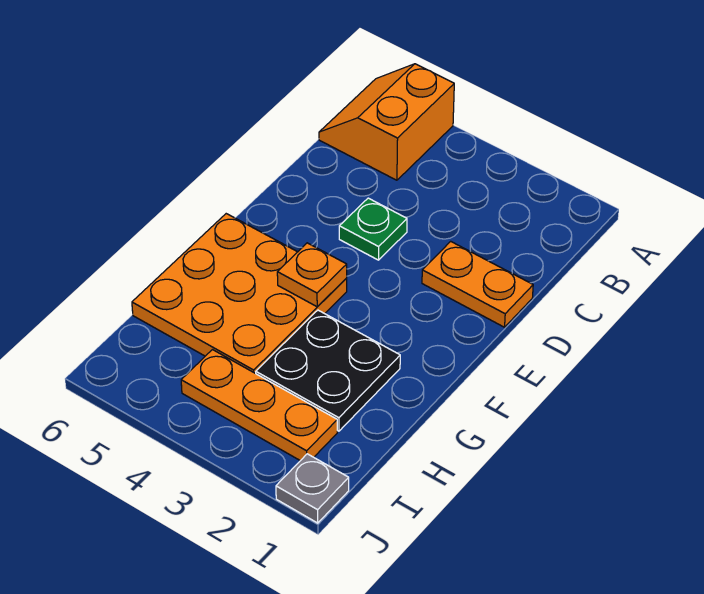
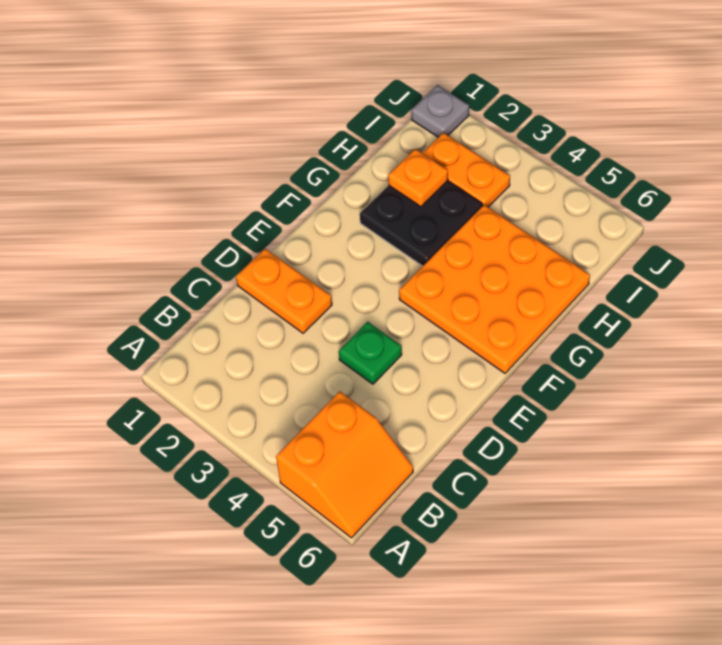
orange 1x1 plate [277,243,347,307] -> orange 1x1 plate moved to [388,149,448,207]
orange 1x3 plate [181,350,337,461] -> orange 1x2 plate [423,133,510,207]

